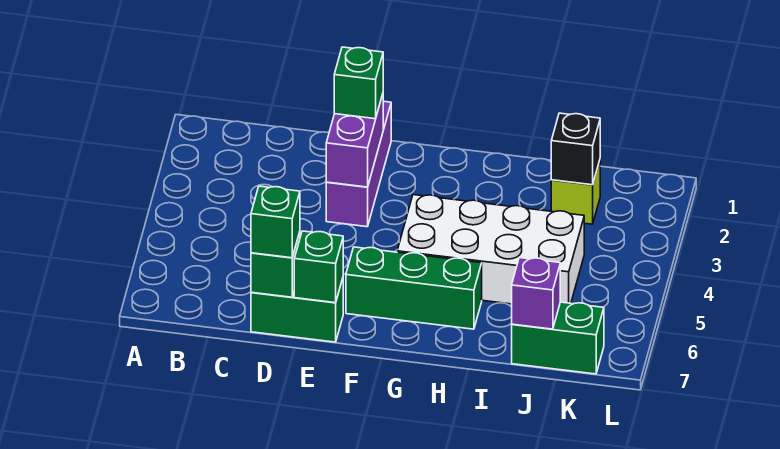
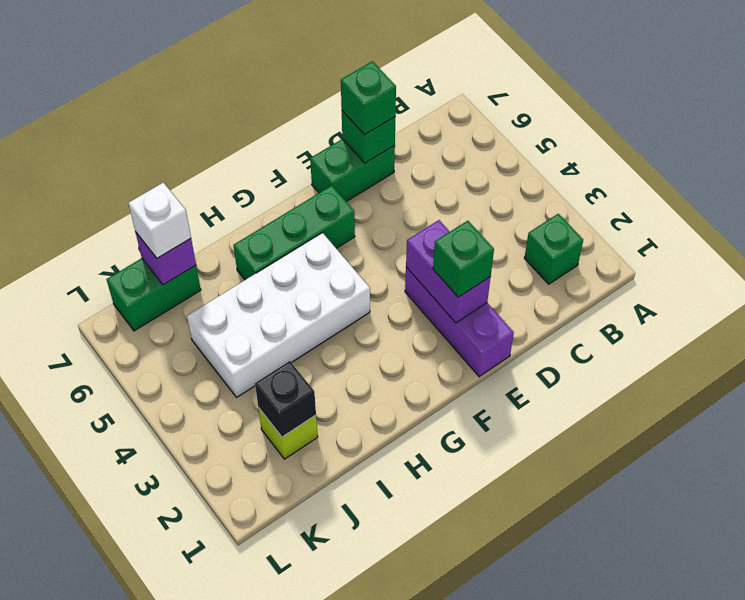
green 1x1 brick [294,231,343,303] -> green 1x1 brick moved to [524,214,583,284]
none -> white 1x1 brick [128,183,191,258]

